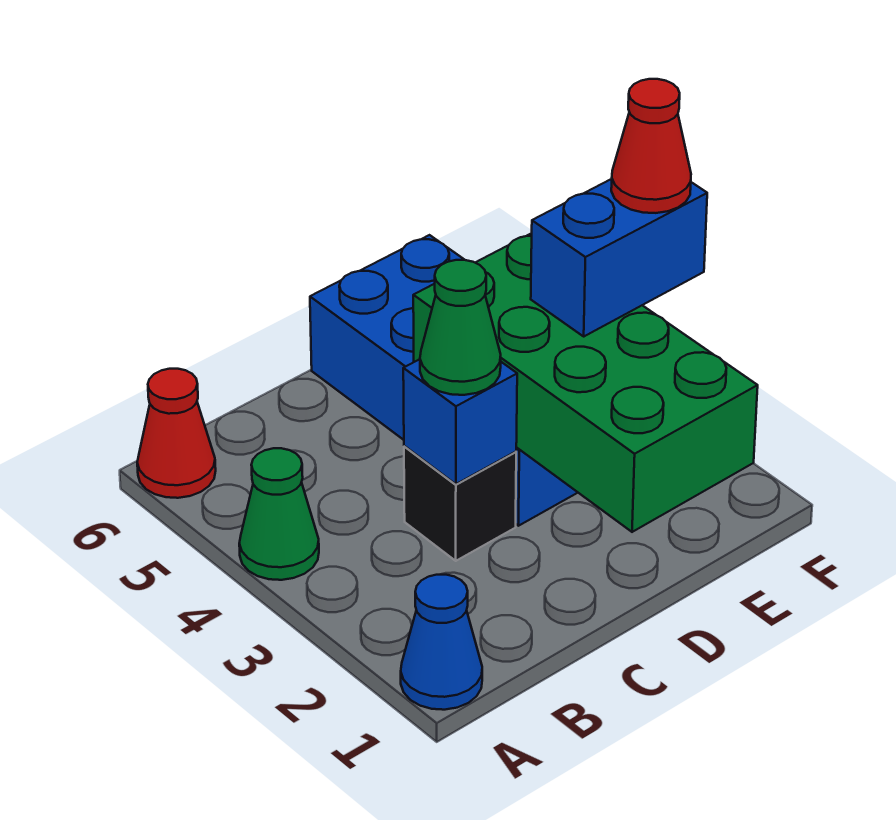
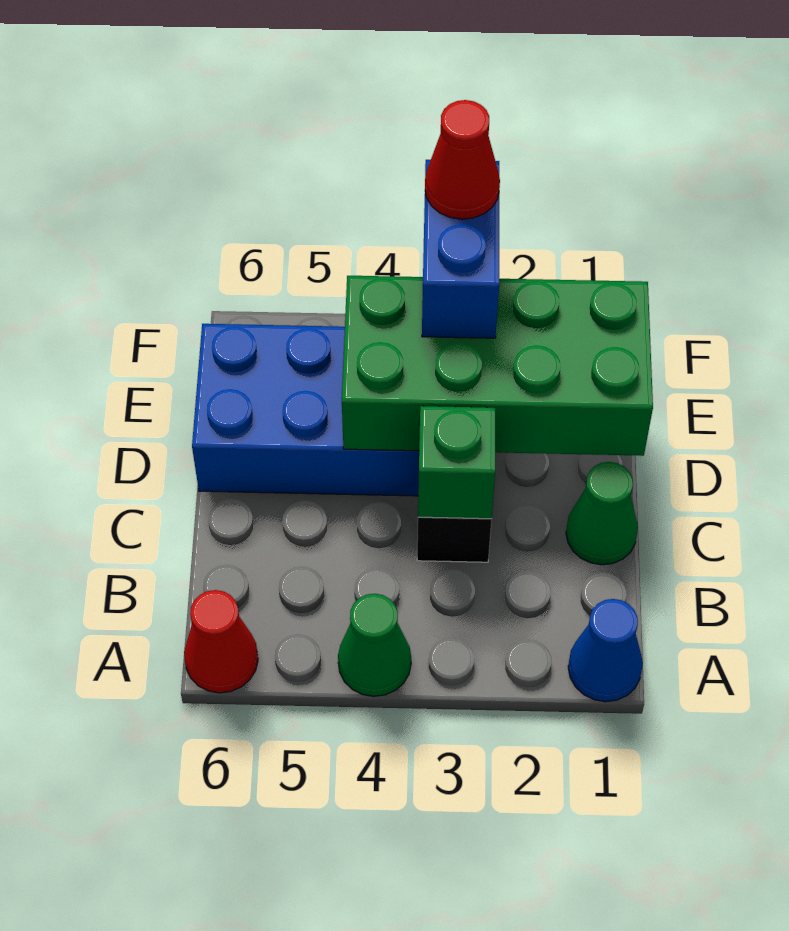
blue 1x1 brick [403,359,517,484] -> green 1x1 brick [418,406,495,519]
green 1x1 cone [420,260,501,395] -> green 1x1 cone moved to [566,462,638,565]

